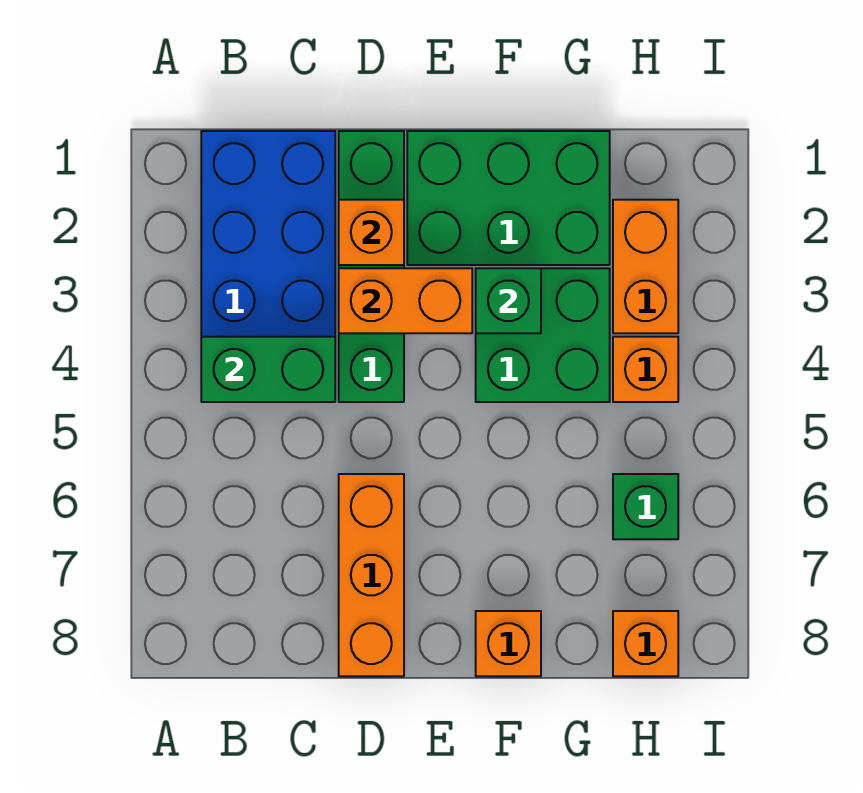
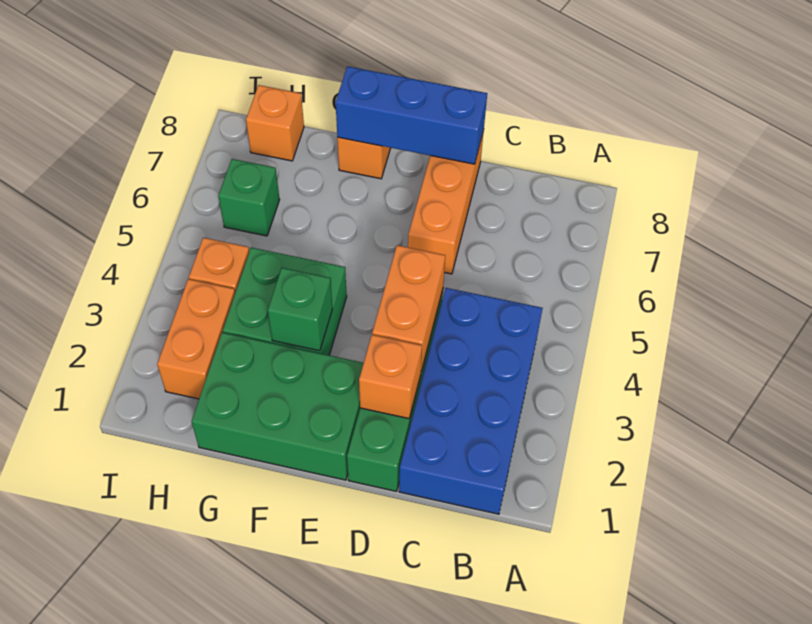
green 1x2 brick [201,337,335,402] -> none
orange 1x2 brick [339,268,472,333] -> orange 1x2 brick turned to [372,245,445,371]
none -> blue 1x3 brick [336,66,487,164]

